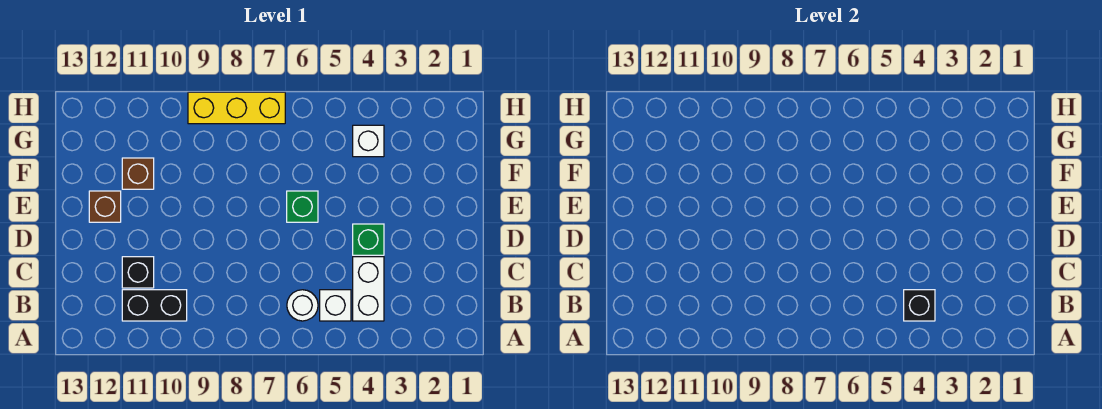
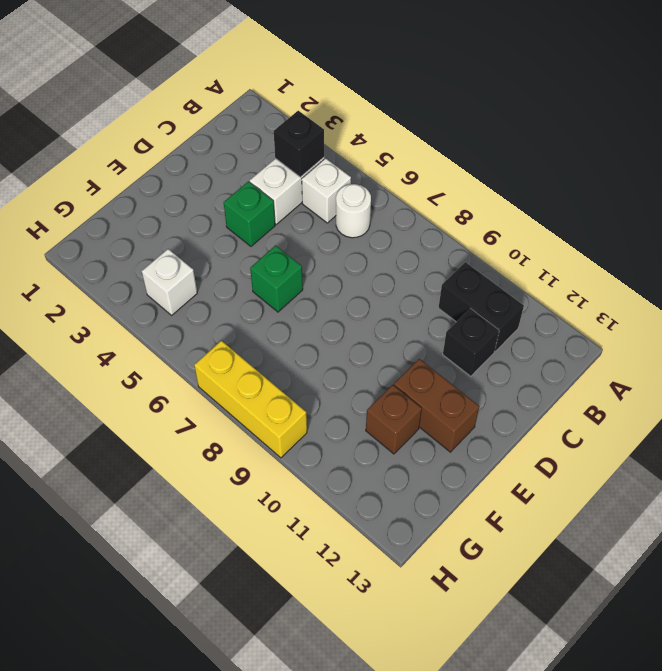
brown 1x1 brick [89,191,121,222] -> brown 1x2 brick [394,359,479,452]

